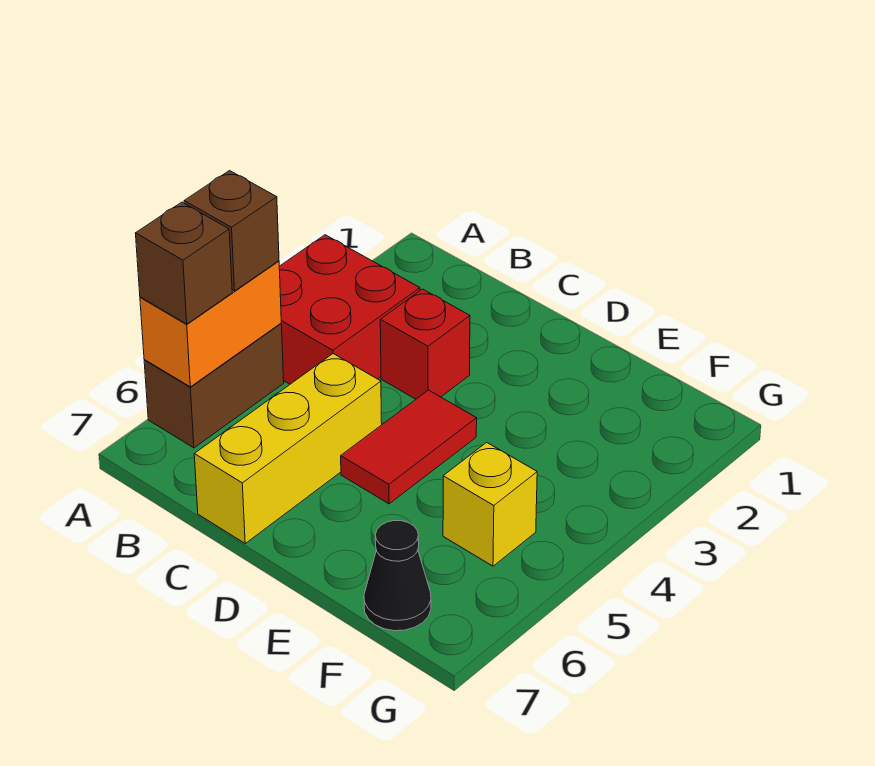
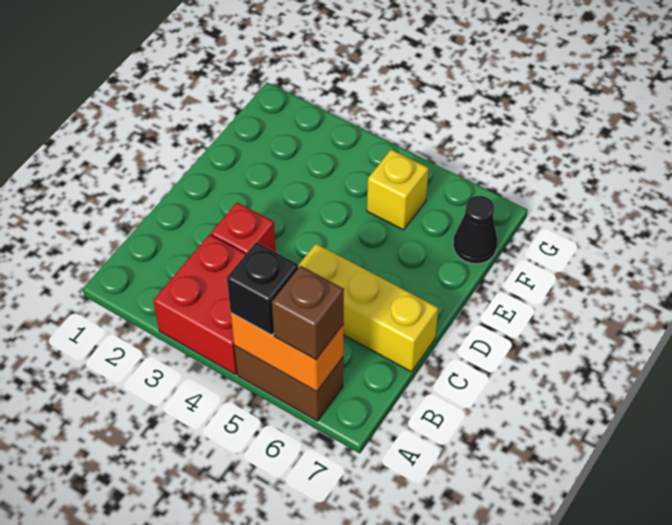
brown 1x1 brick [184,171,279,291] -> black 1x1 brick [227,242,298,335]
red 1x2 tile [341,390,477,504] -> none

